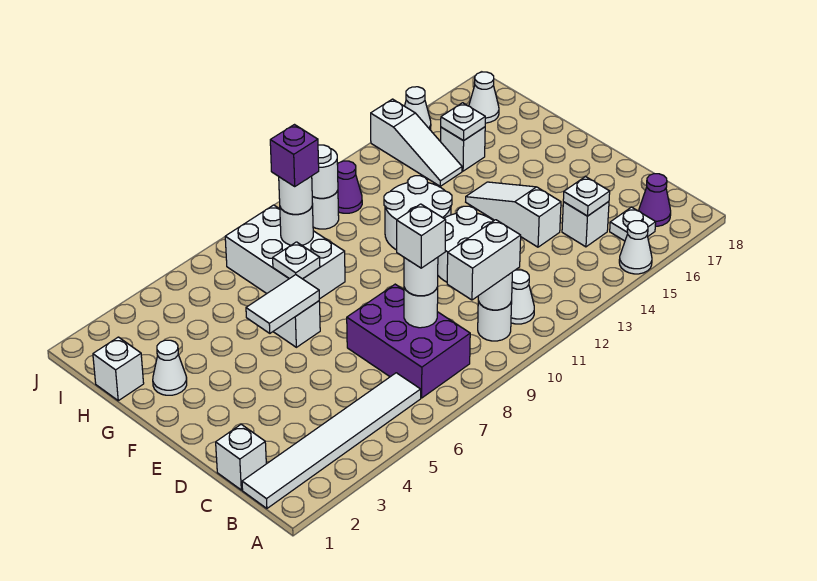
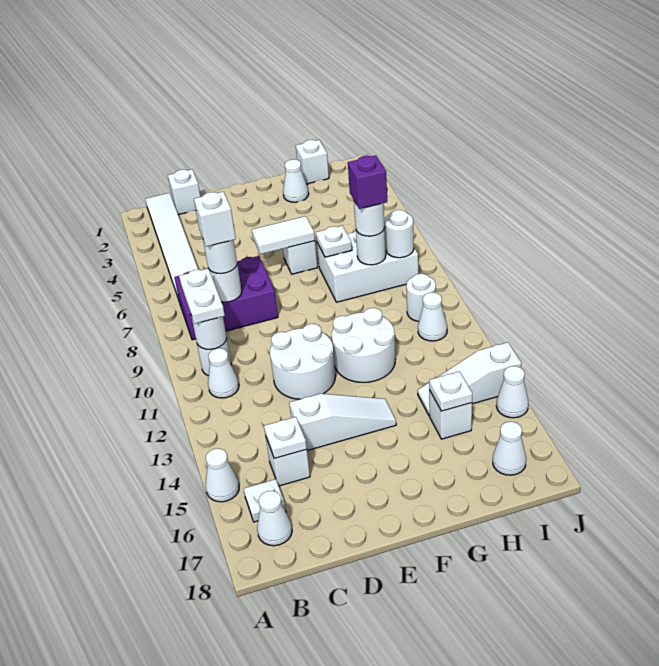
white 1x2 brick [447,220,521,300] -> white 1x2 plate [179,268,225,324]
purple 1x1 cone [639,174,671,226] -> white 1x1 cone [257,491,292,546]
white 1x2 tile [246,275,319,333] -> white 1x2 tile turned to [252,216,315,254]
white 1x1 round brick [312,145,338,198] -> white 1x1 round brick moved to [384,210,414,258]
purple 1x1 cone [337,161,362,213] -> white 1x1 cone [418,292,447,341]

